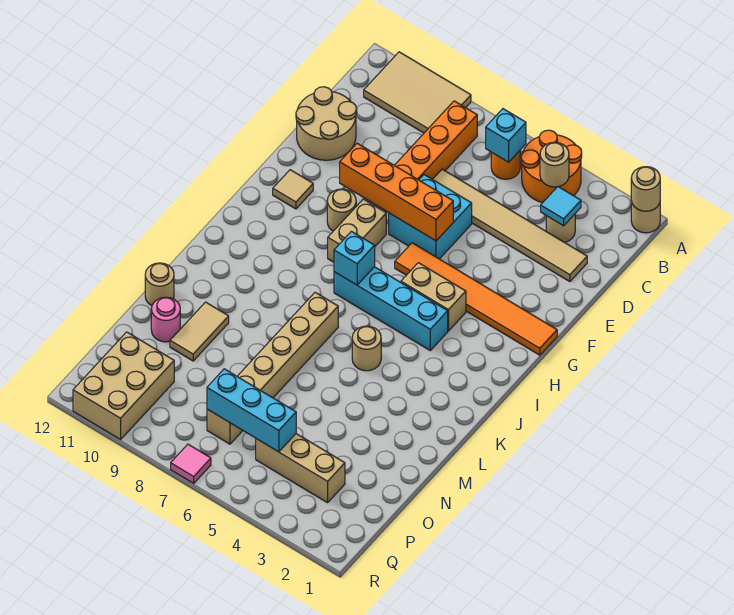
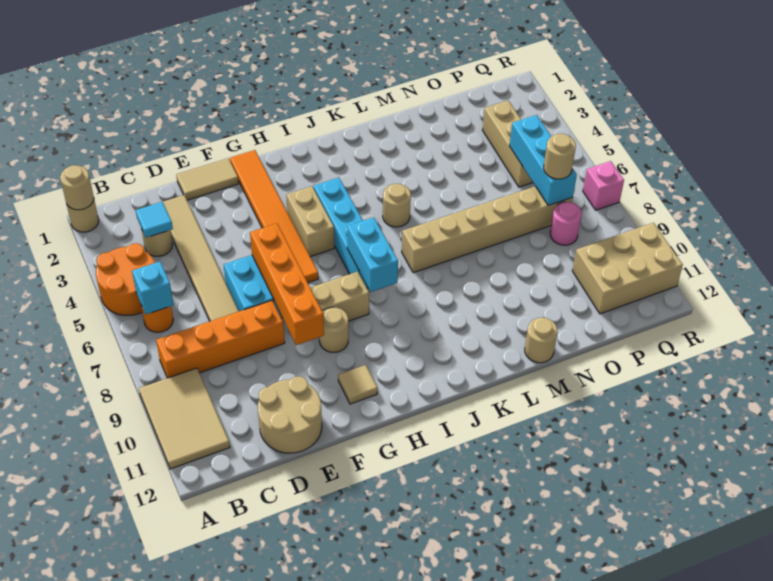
tan 1x1 round brick [540,142,569,187] -> tan 1x1 round brick moved to [544,134,576,179]
cyan 1x1 brick [334,231,375,285] -> cyan 1x2 brick [347,217,398,292]
tan 1x2 tile [170,302,229,361] -> tan 1x2 tile moved to [176,158,239,200]
pink 1x1 round brick [151,297,180,342] -> pink 1x1 round brick moved to [550,202,582,245]
pink 1x1 tile [171,444,211,483] -> pink 1x1 brick [583,161,624,210]

